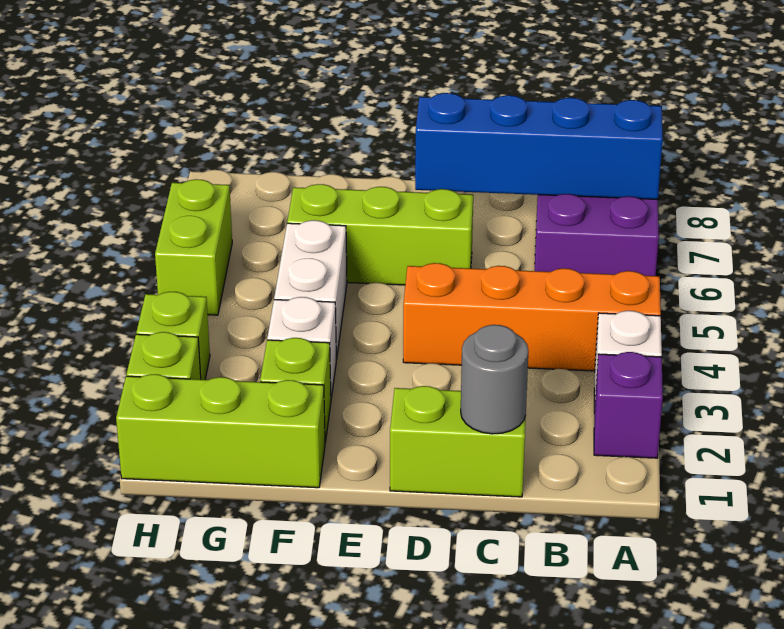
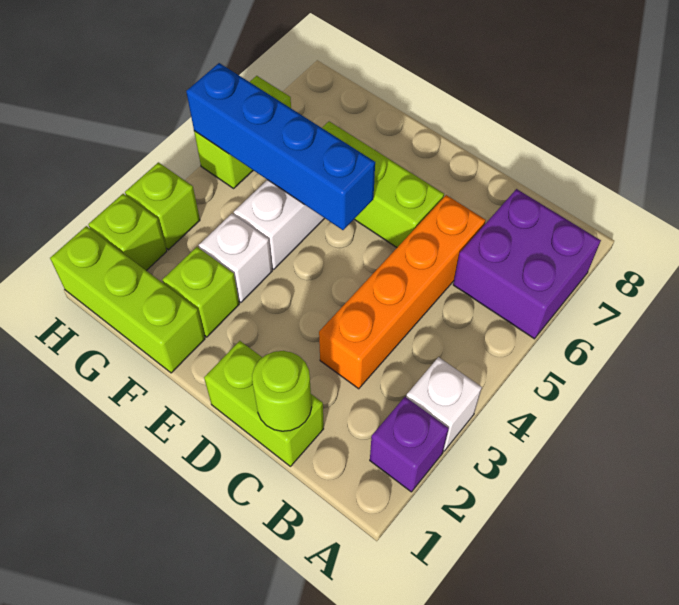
orange 1x4 brick [403,263,661,371] -> orange 1x4 brick turned to [319,195,486,389]
blue 1x4 brick [415,93,663,199] -> blue 1x4 brick moved to [186,63,375,230]
grey 1x1 round brick [461,325,528,434] -> lime 1x1 round brick [252,351,312,431]

